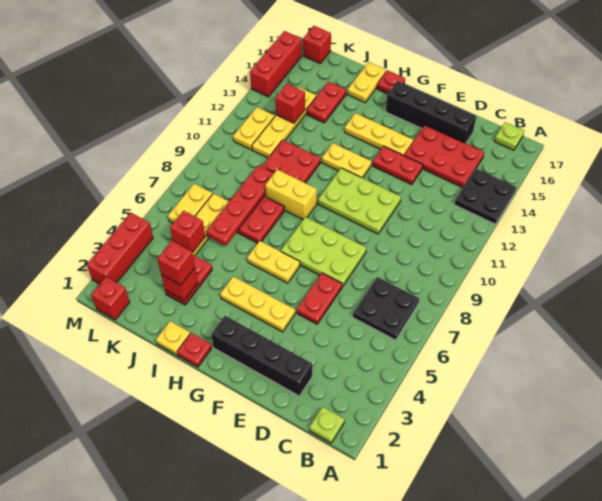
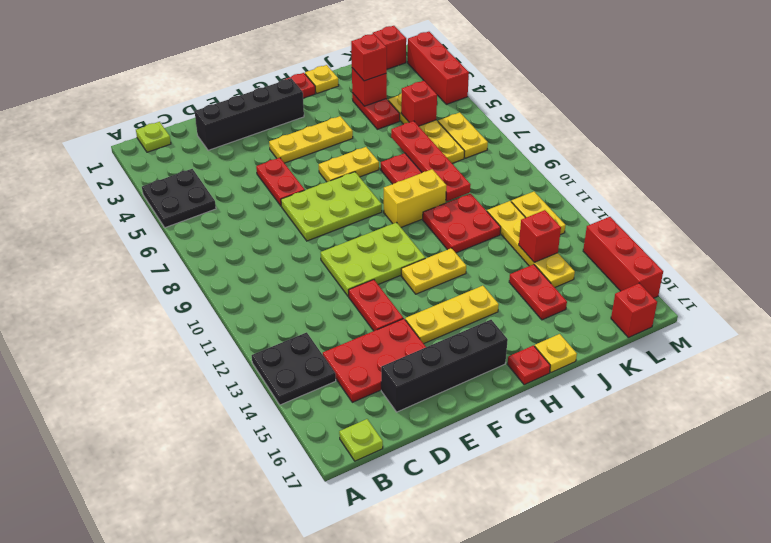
black 2x2 plate [353,277,420,340] -> black 2x2 plate moved to [142,169,216,228]
red 1x2 plate [373,146,423,185] -> red 1x2 plate turned to [349,280,403,331]
yellow 1x2 plate [347,62,386,102] -> yellow 1x1 plate [535,334,577,372]

